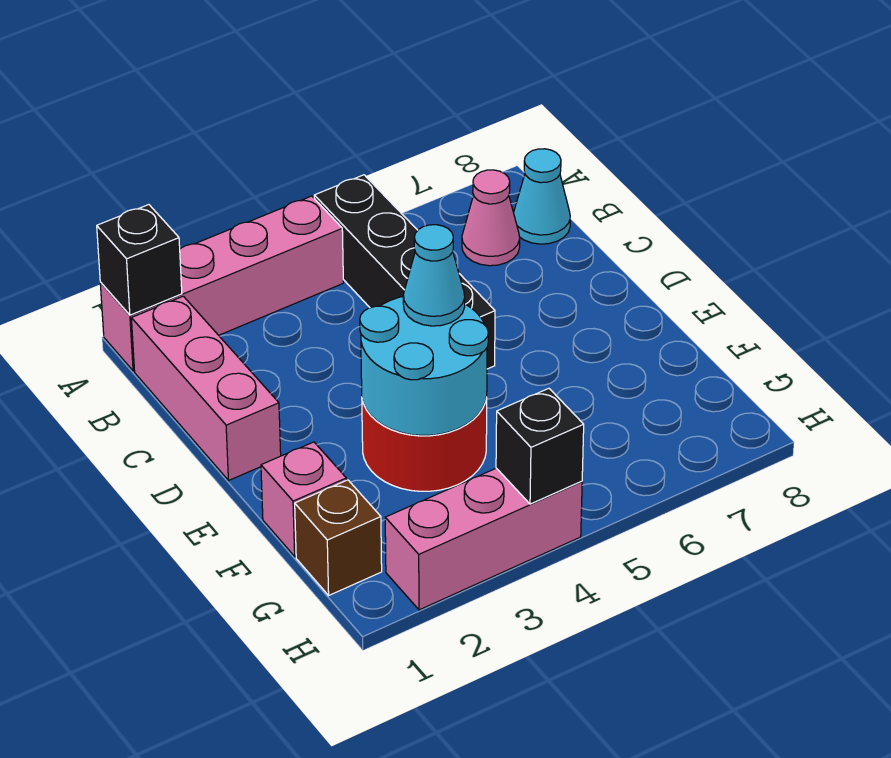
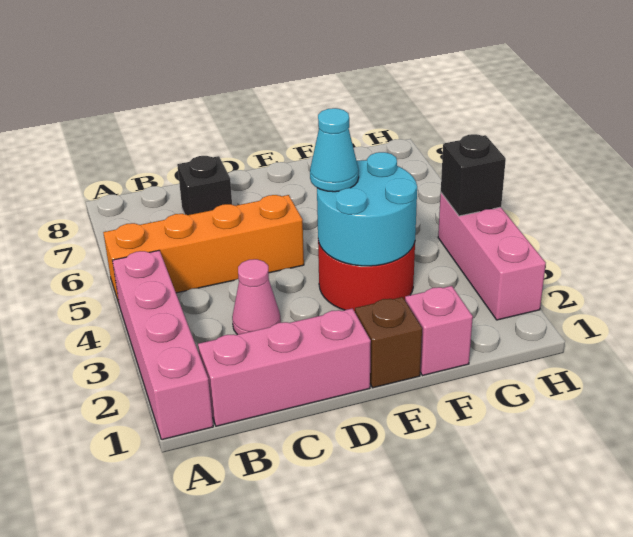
black 1x1 brick [97,205,182,315] -> black 1x1 brick moved to [177,156,232,215]
black 1x4 brick [314,175,495,369] -> orange 1x4 brick [103,195,304,303]
pink 1x1 cone [462,170,520,266] -> pink 1x1 cone moved to [232,259,281,335]
cyan 1x1 cone [514,149,570,244] -> none
brown 1x1 brick [295,480,382,595] -> brown 1x1 brick moved to [355,297,422,388]

